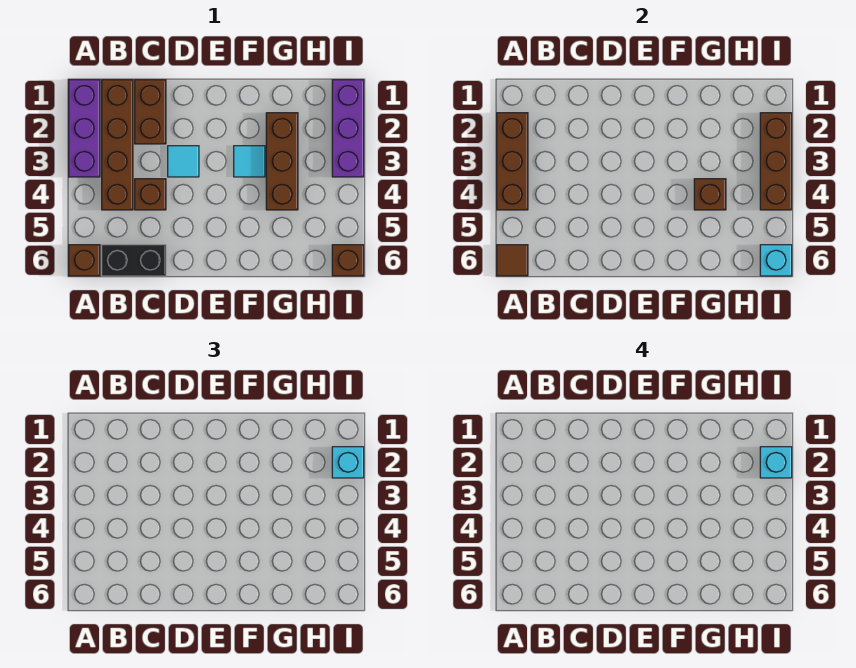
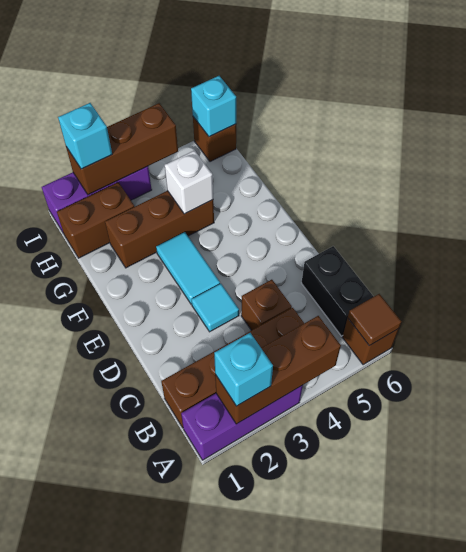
brown 1x2 brick [135,80,166,144] -> brown 1x2 brick moved to [57,182,134,258]
cyan 1x1 tile [234,146,265,177] -> cyan 1x2 tile [156,232,220,304]
brown 1x1 brick [694,179,726,210] -> white 1x1 brick [165,150,213,214]
cyan 1x1 brick [760,447,792,478] -> cyan 1x1 brick moved to [214,333,273,406]

